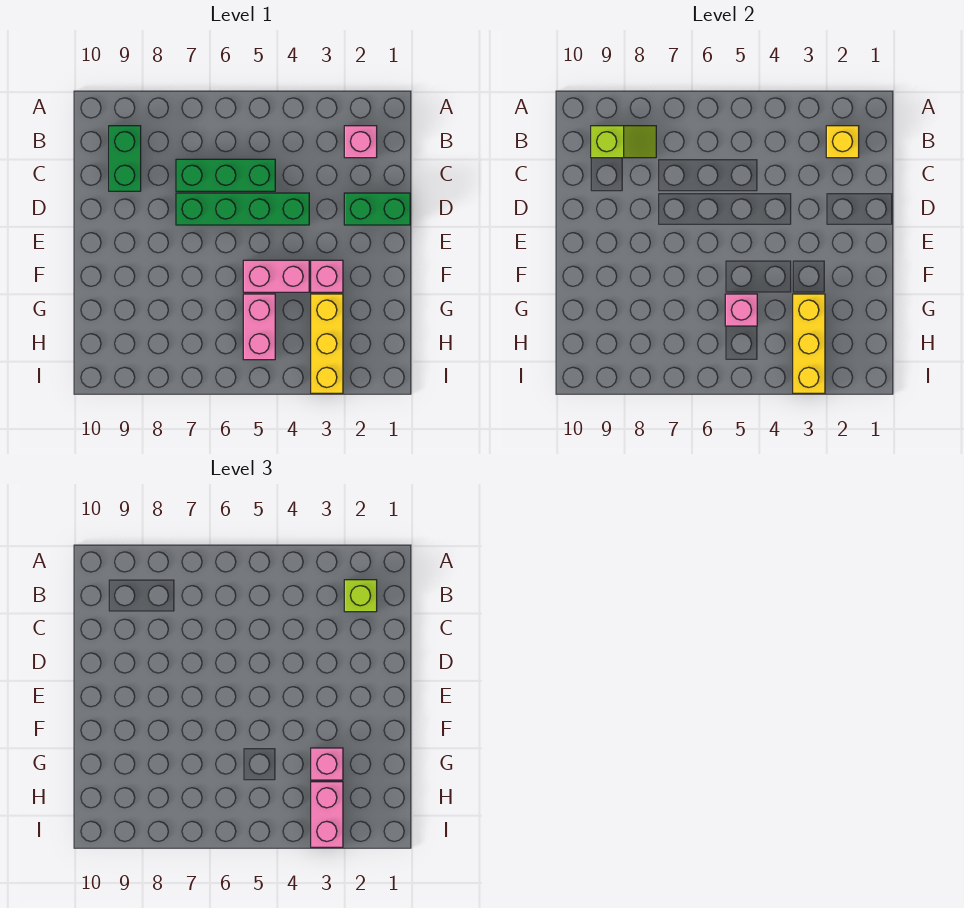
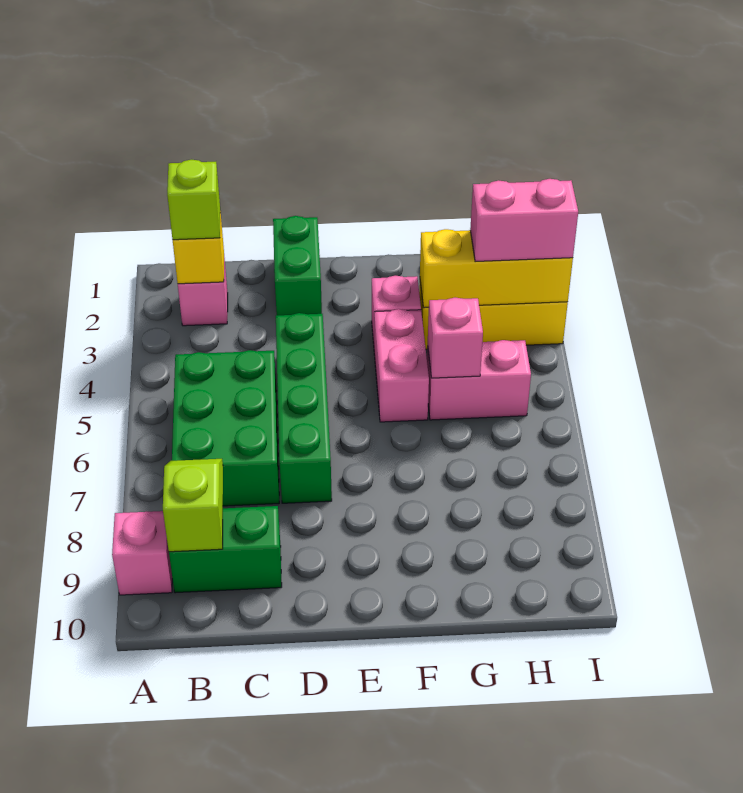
green 1x3 brick [176,159,275,191] -> green 2x3 brick [172,350,279,506]
pink 1x1 brick [311,748,343,780] -> pink 1x1 brick moved to [112,511,172,595]

